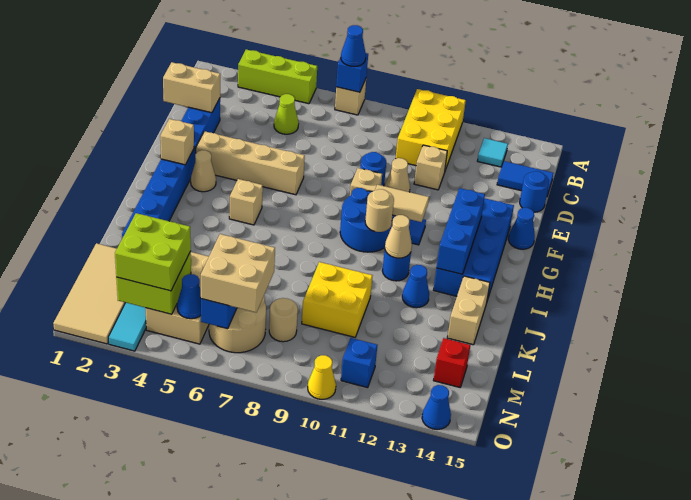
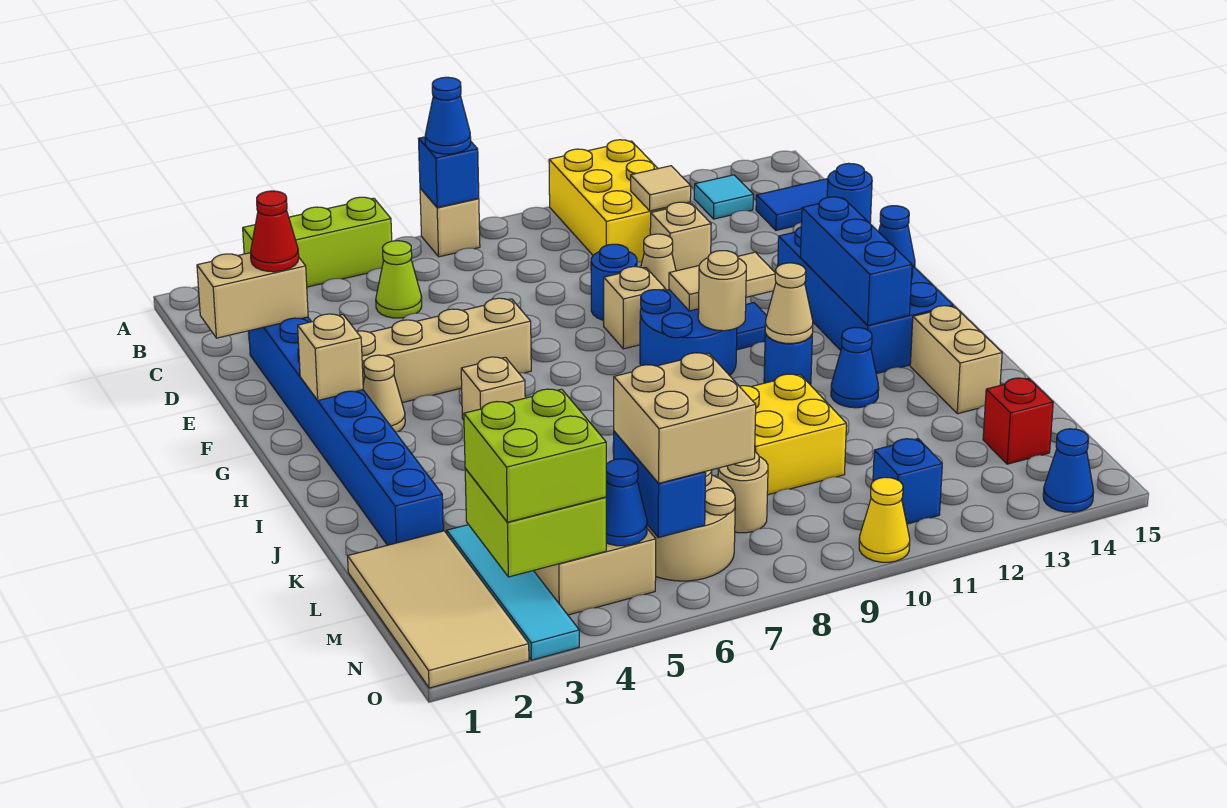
none -> tan 1x1 tile [631,166,691,211]
none -> red 1x1 cone [250,191,299,272]

